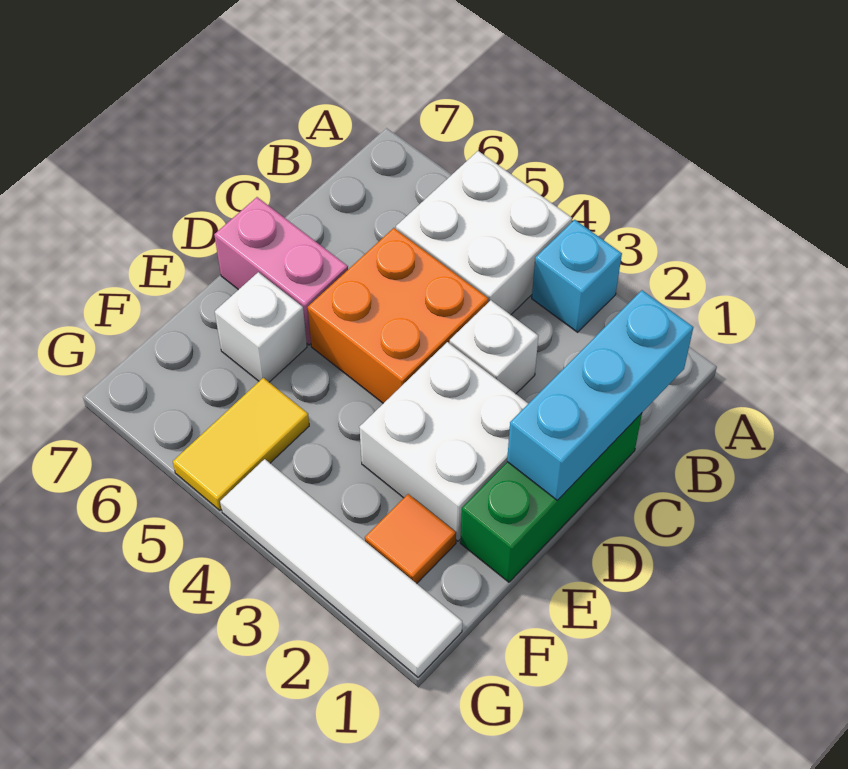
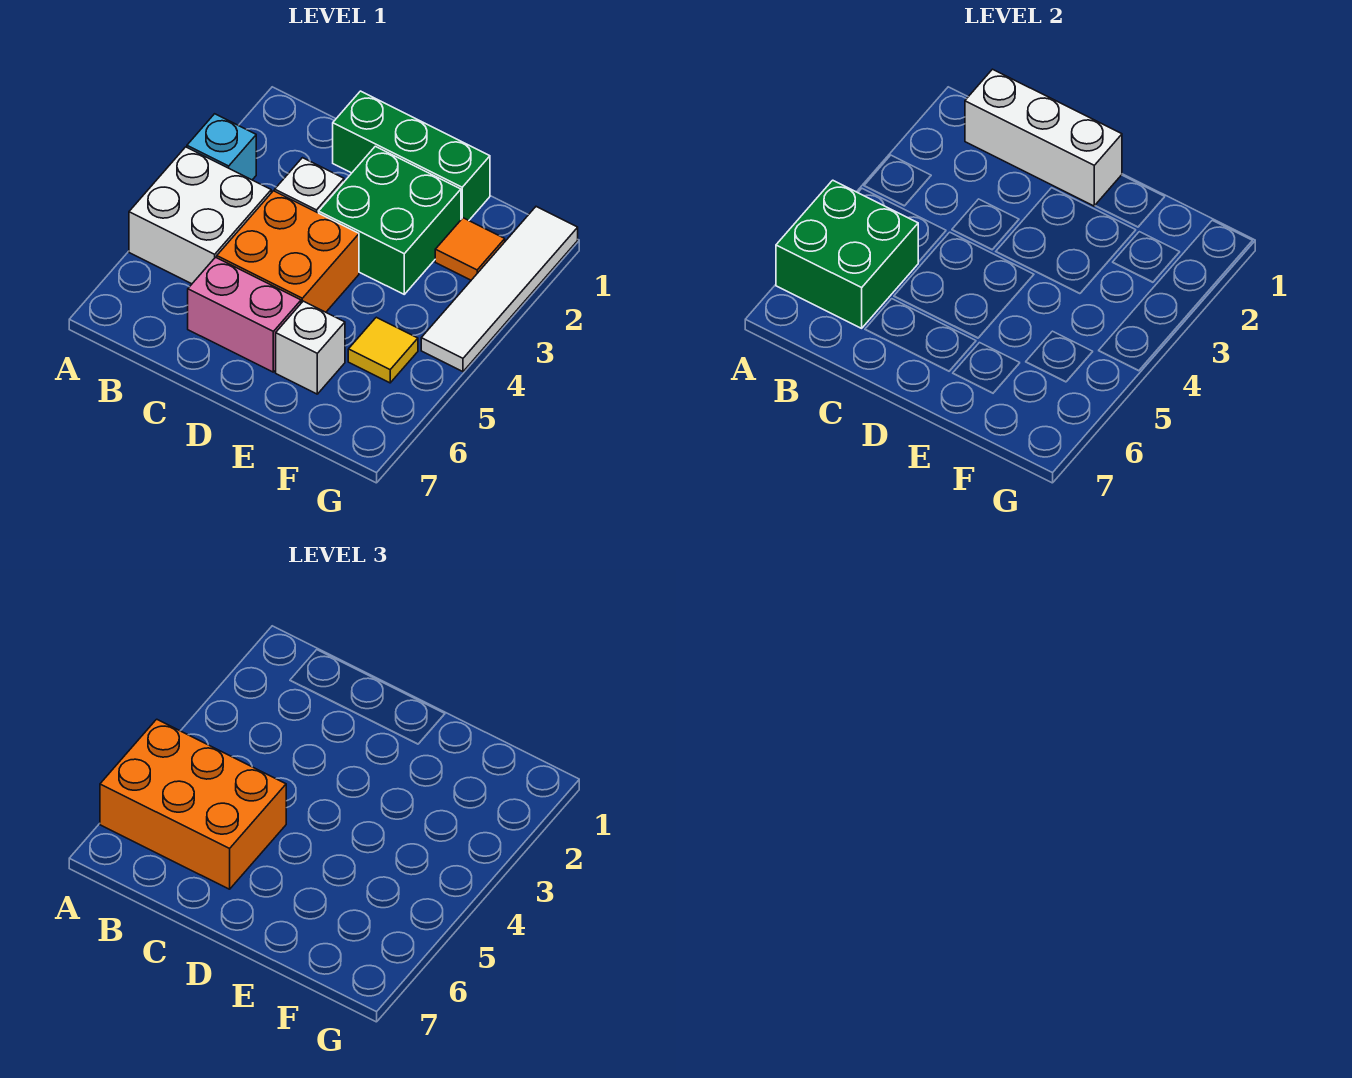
none -> green 2x2 brick [776,180,918,328]
none -> orange 2x3 brick [100,719,286,889]
cyan 1x3 brick [507,290,693,500] -> white 1x3 brick [965,69,1122,206]
white 2x2 brick [359,342,528,541] -> green 2x2 brick [319,146,461,294]
pink 1x2 brick [214,197,348,345] -> pink 1x2 brick turned to [188,257,301,372]
yellow 1x2 tile [173,378,309,510] -> yellow 1x1 tile [348,317,418,383]

